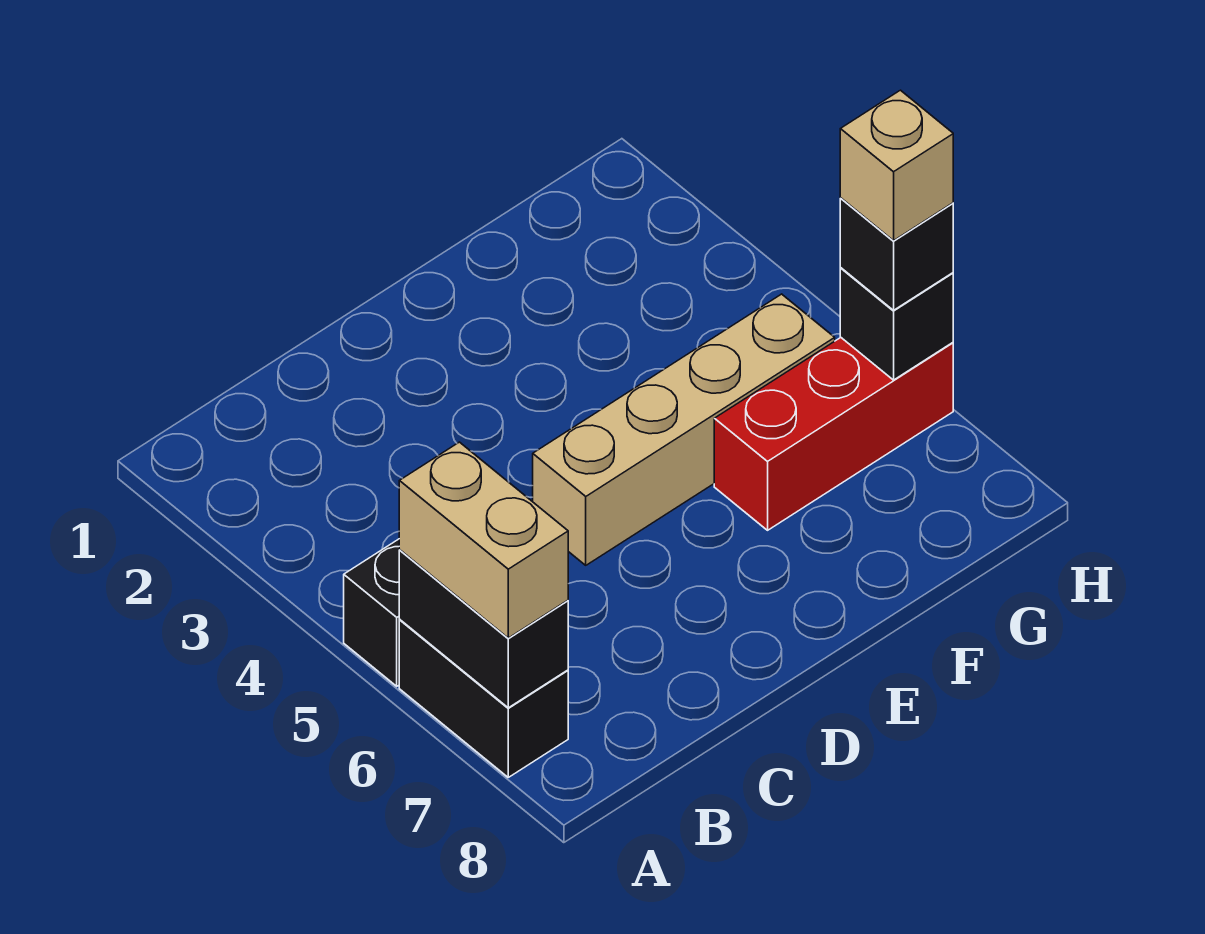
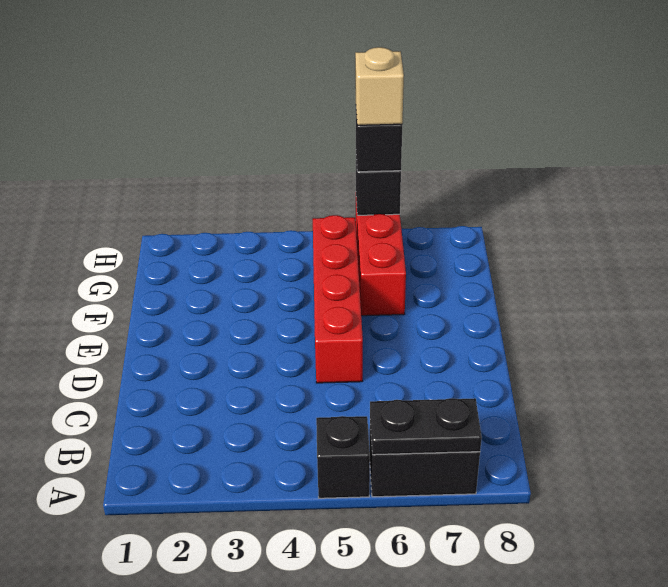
black 1x2 brick [399,550,568,708] -> black 1x2 plate [370,398,482,455]
tan 1x2 brick [399,442,568,638] -> none
tan 1x4 brick [533,294,835,565] -> red 1x4 brick [313,215,363,383]

